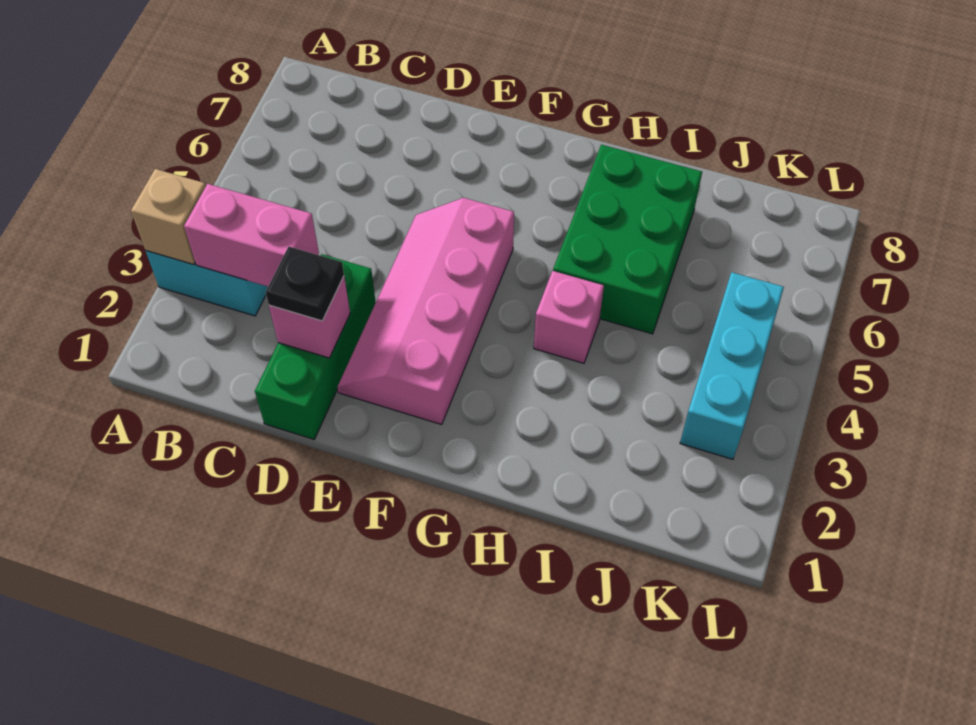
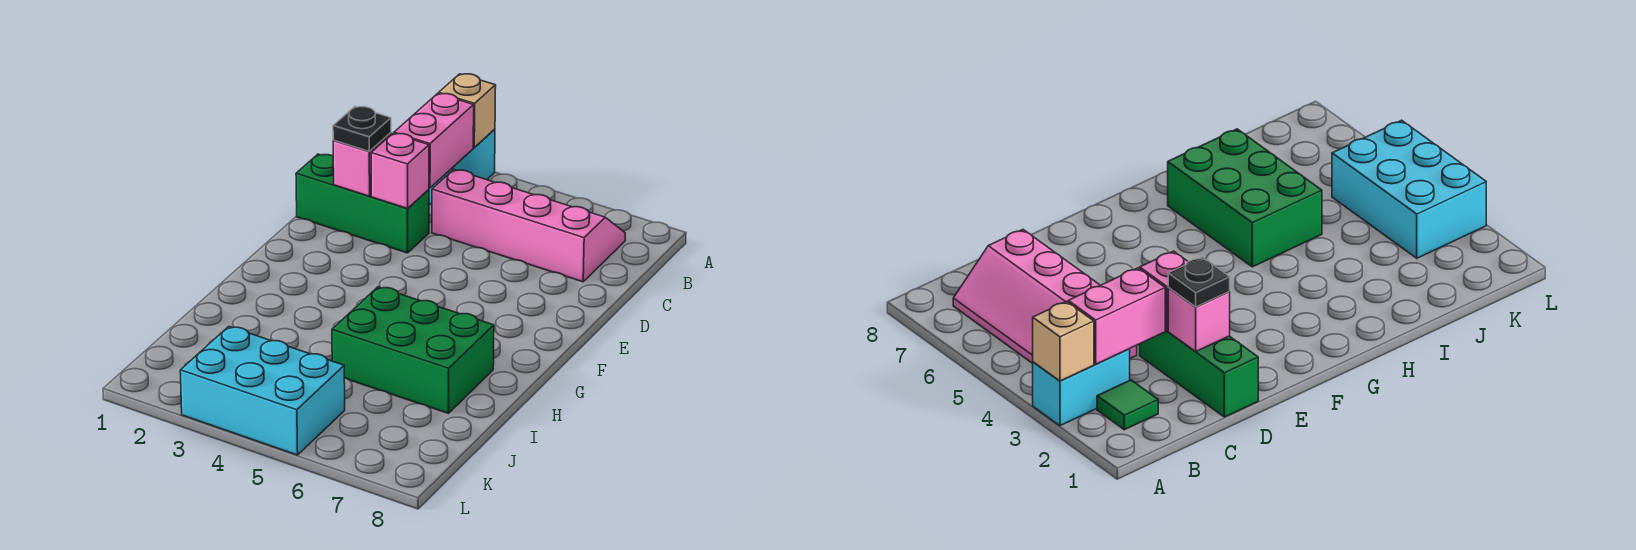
none -> green 1x1 tile [1097,380,1158,430]
pink 2x4 slope [338,198,514,424] -> pink 2x4 slope moved to [432,169,625,282]
pink 1x1 brick [534,271,604,363] -> pink 1x1 brick moved to [371,133,429,209]
cyan 1x3 brick [680,272,784,459] -> cyan 2x3 brick [180,327,345,455]

